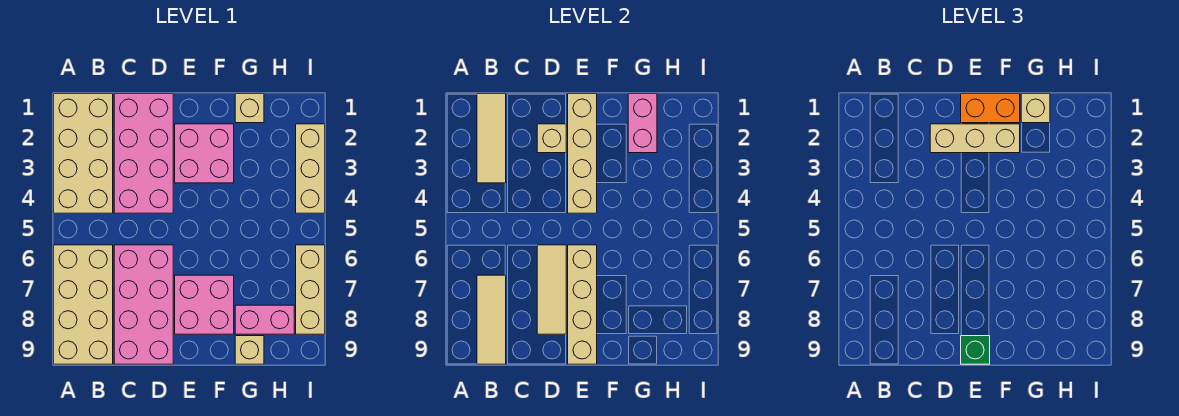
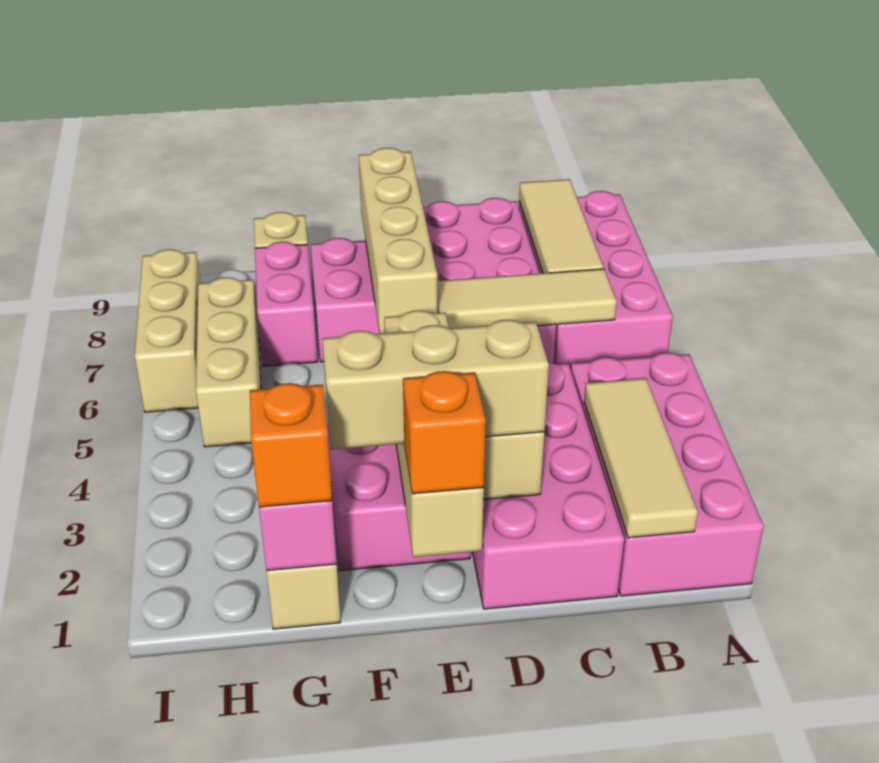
tan 2x4 brick [54,94,113,213] -> pink 2x4 brick [571,353,764,596]
tan 2x4 brick [54,245,113,364] -> pink 2x4 brick [519,191,673,370]
tan 1x3 tile [537,245,566,334] -> tan 1x3 tile turned to [437,269,617,329]
orange 1x2 brick [961,94,1020,123] -> orange 1x1 brick [403,371,486,494]
green 1x1 brick [961,336,990,364] -> none
tan 1x1 brick [1021,94,1050,123] -> orange 1x1 brick [250,383,332,507]
pink 1x2 brick [235,305,294,334] -> pink 1x2 brick turned to [255,242,317,366]
tan 1x3 brick [296,124,325,213] -> tan 1x3 brick moved to [196,277,261,447]

